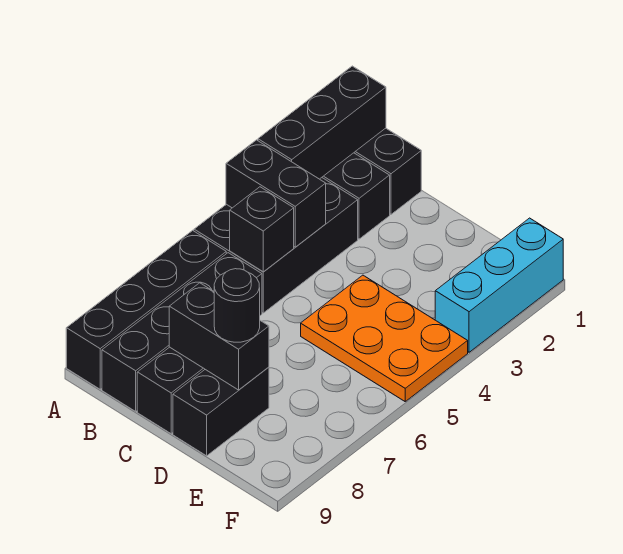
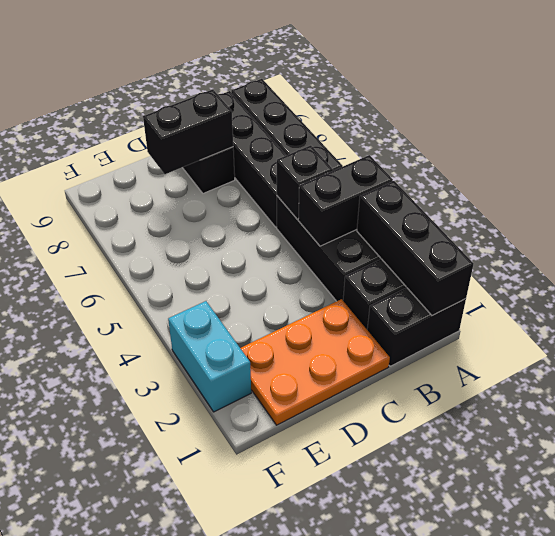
orange 2x3 plate [301,275,468,401] -> orange 2x3 plate moved to [240,299,390,425]
black 1x2 brick [173,367,269,456] -> none
black 1x1 round brick [214,269,260,342] -> none
cyan 1x3 brick [435,218,563,352] -> cyan 1x2 brick [168,301,251,412]

